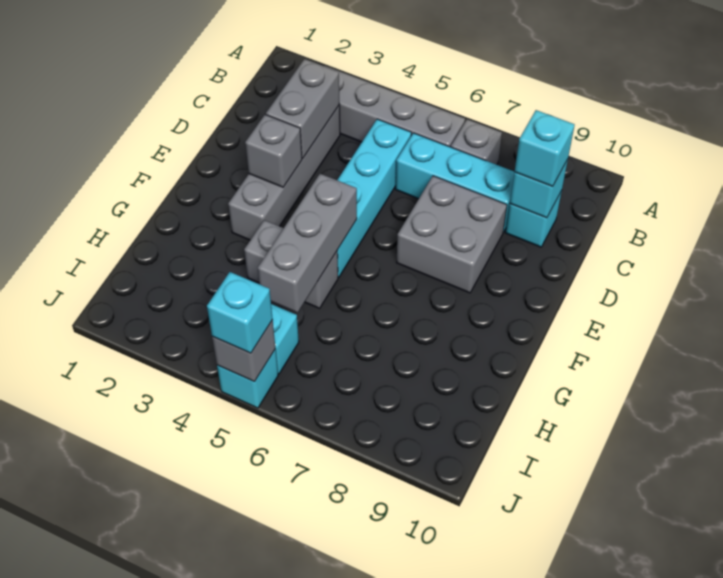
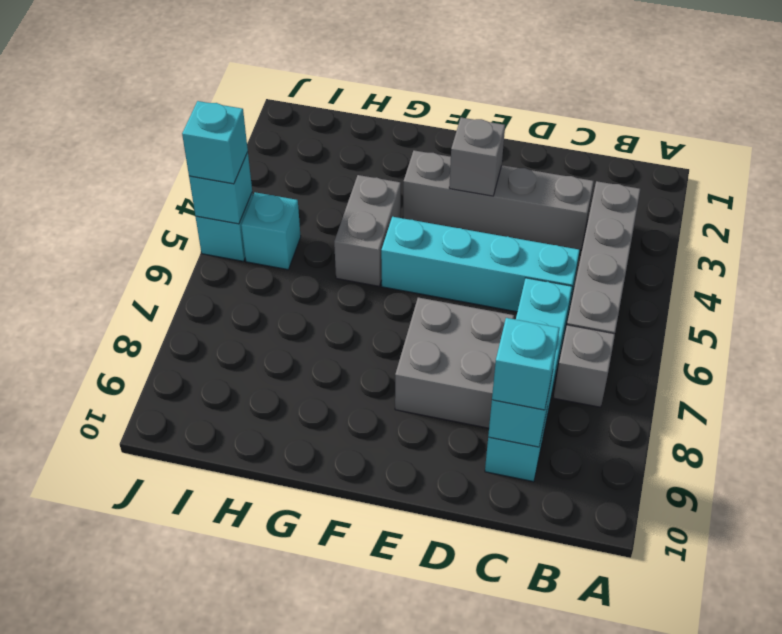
grey 1x2 brick [266,59,339,158] -> none
grey 1x3 brick [258,174,357,313] -> none
grey 1x1 brick [212,320,275,382] -> cyan 1x1 brick [189,152,252,224]

